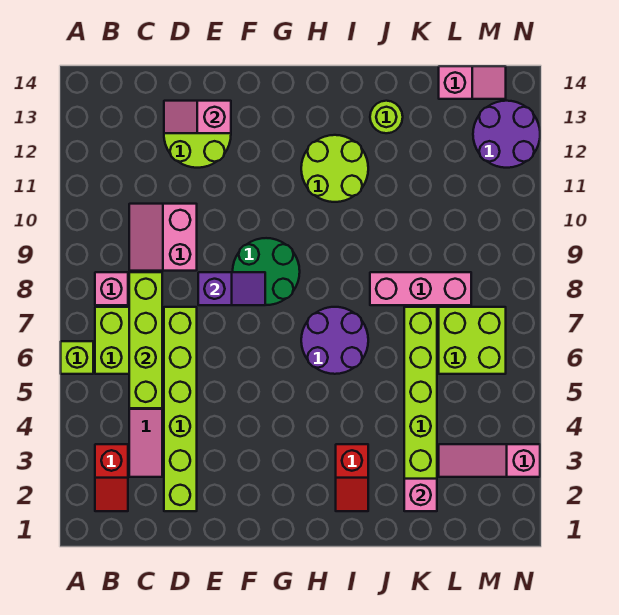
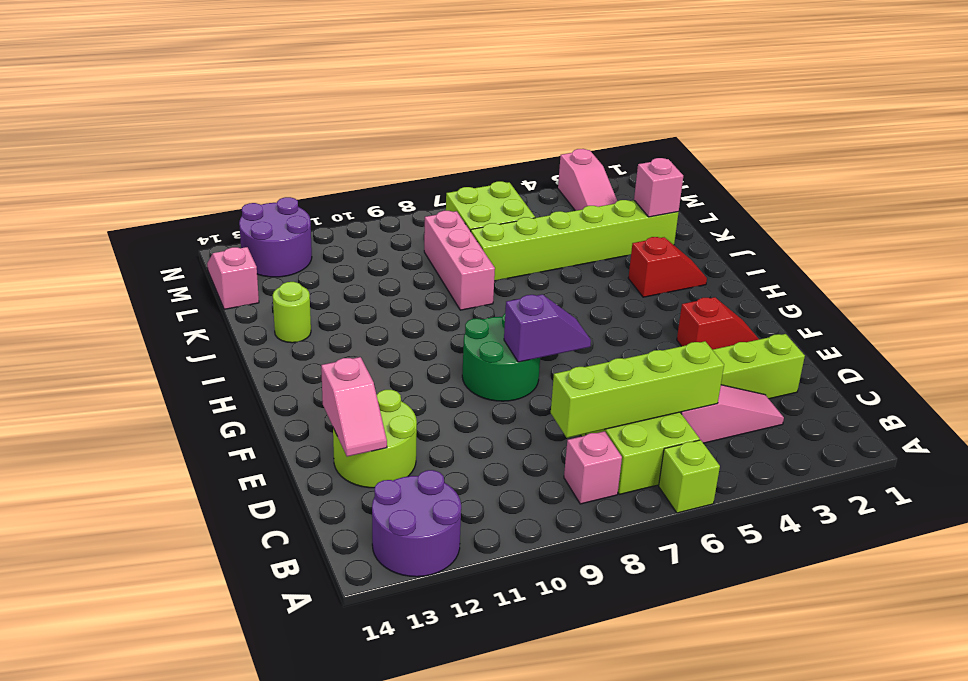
red 1x2 slope [95,444,128,511] -> red 1x2 slope moved to [677,297,759,350]
pink 2x2 slope [129,204,197,271] -> none
purple 1x2 slope [198,272,265,305] -> purple 1x2 slope turned to [504,294,591,362]
purple 2x2 round brick [301,307,368,374] -> purple 2x2 round brick moved to [372,470,461,577]
lime 2x2 round brick [301,135,368,202] -> none

